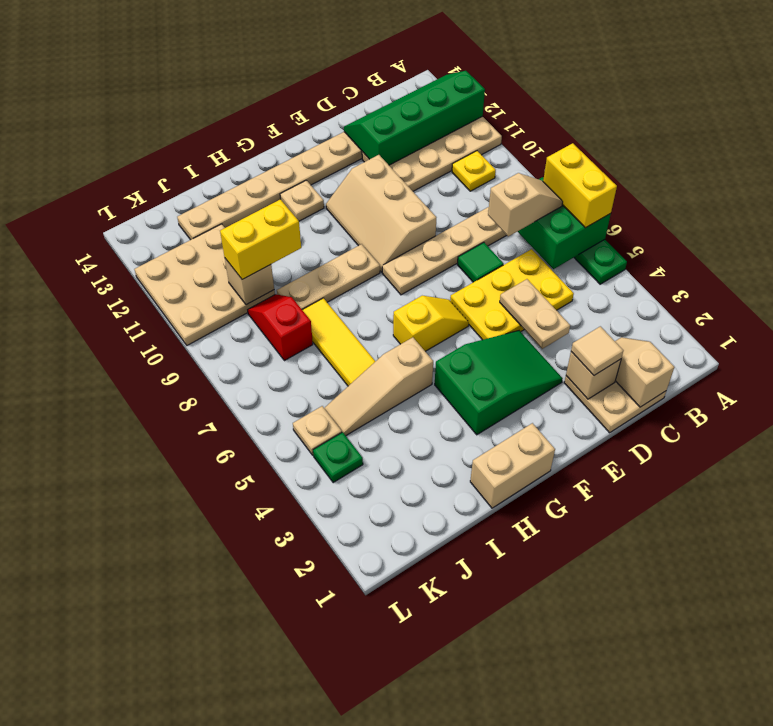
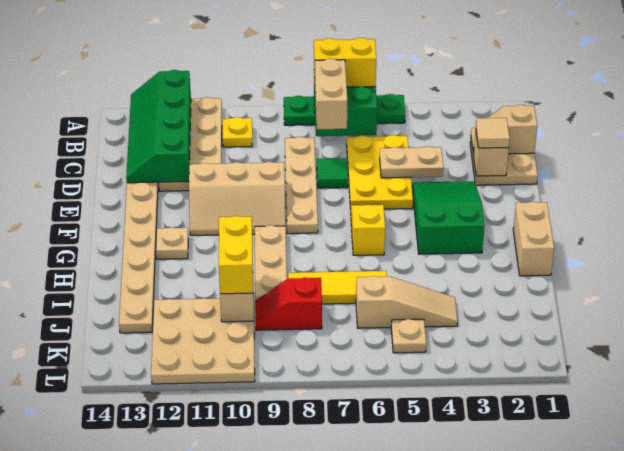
tan 1x2 slope [488,173,563,236] -> tan 1x2 brick [315,59,348,129]
tan 1x3 slope [324,337,433,436] -> tan 1x3 slope turned to [356,276,458,328]
green 1x1 plate [313,432,363,483] -> none

